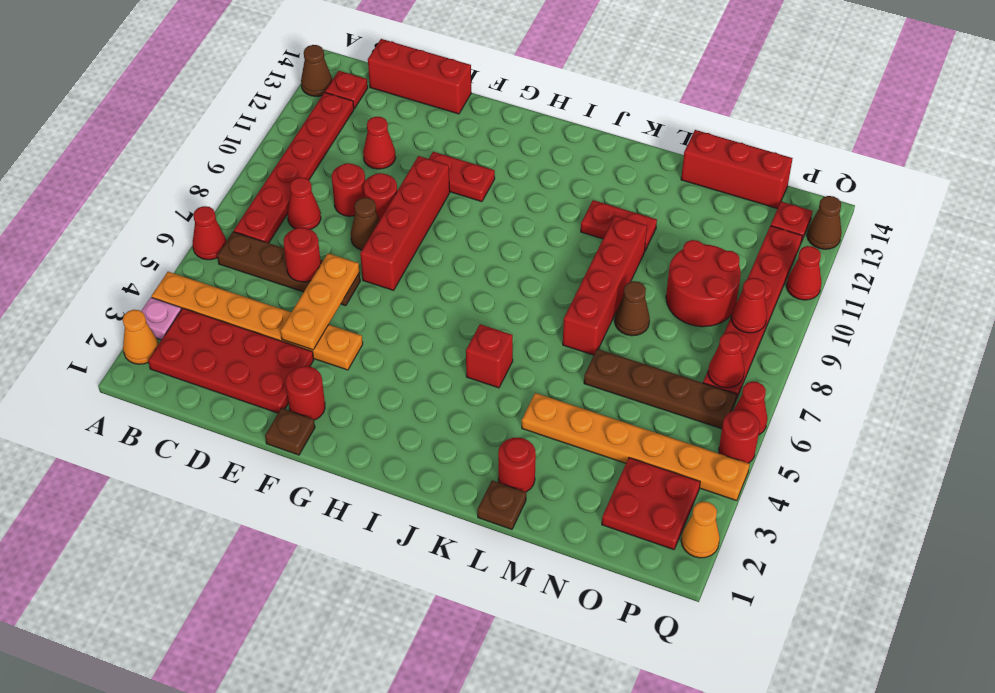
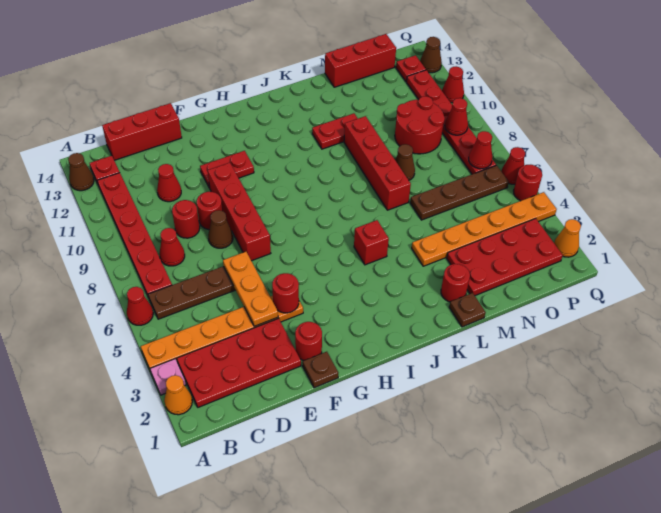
red 1x1 round brick [284,228,321,282] -> red 1x1 round brick moved to [272,273,299,313]
red 2x2 plate [602,458,700,550] -> red 2x4 plate [447,219,563,296]

